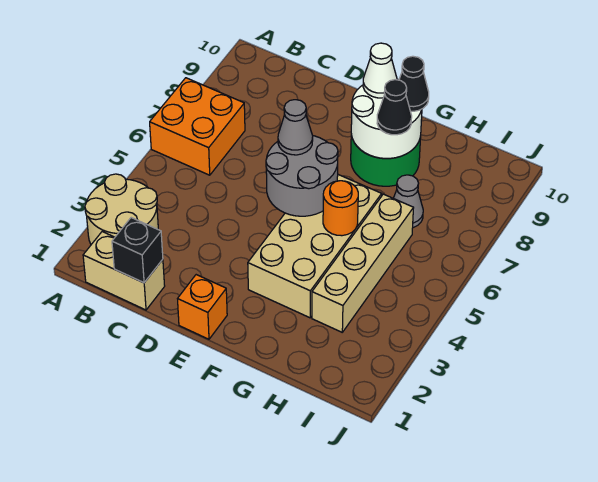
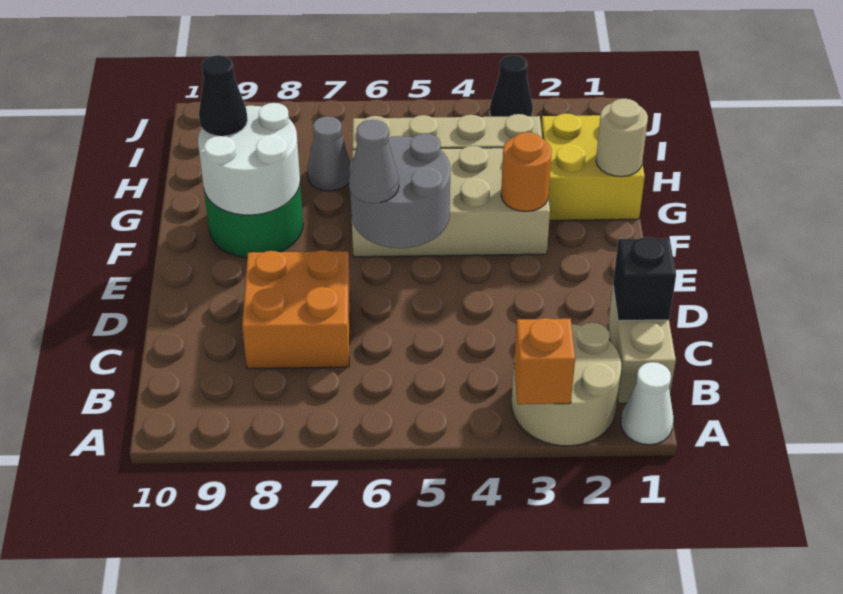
orange 2x2 brick [150,78,245,175] -> orange 2x2 brick moved to [242,250,350,369]
orange 1x1 brick [178,275,227,339] -> orange 1x1 brick moved to [514,318,575,404]
white 1x1 cone [363,43,397,98] -> white 1x1 cone moved to [621,362,673,445]
none -> yellow 2x2 brick [541,113,645,220]
none -> tan 1x1 round brick [596,99,648,177]
orange 1x1 round brick [323,181,358,236] -> orange 1x1 round brick moved to [501,132,552,211]
black 1x1 cone [377,80,412,135] -> black 1x1 cone moved to [490,55,533,117]

